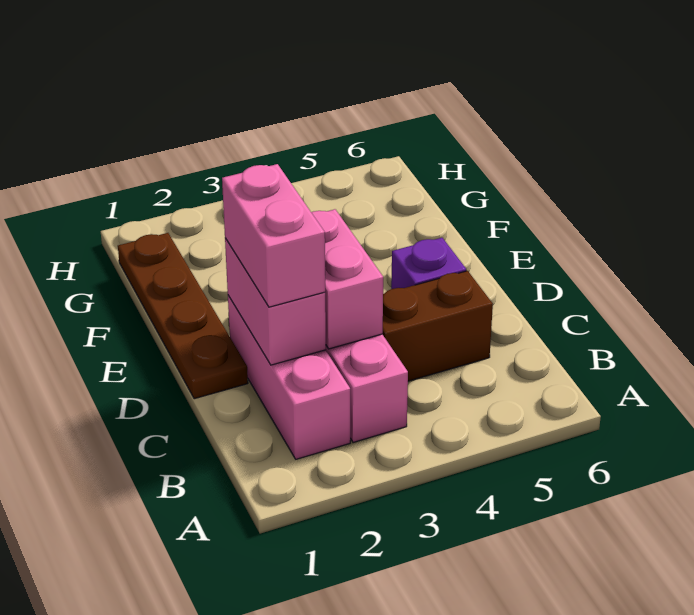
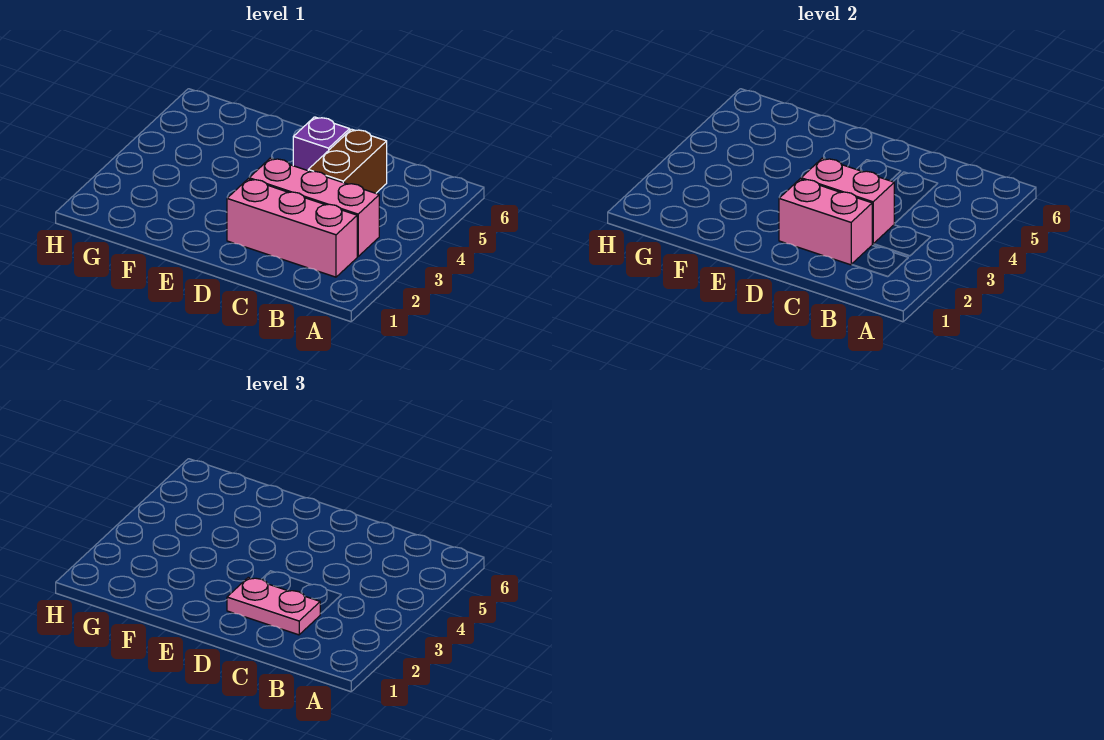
pink 1x2 brick [222,164,325,307] -> pink 1x2 plate [227,578,321,635]
brown 1x4 plate [118,233,248,399] -> none

